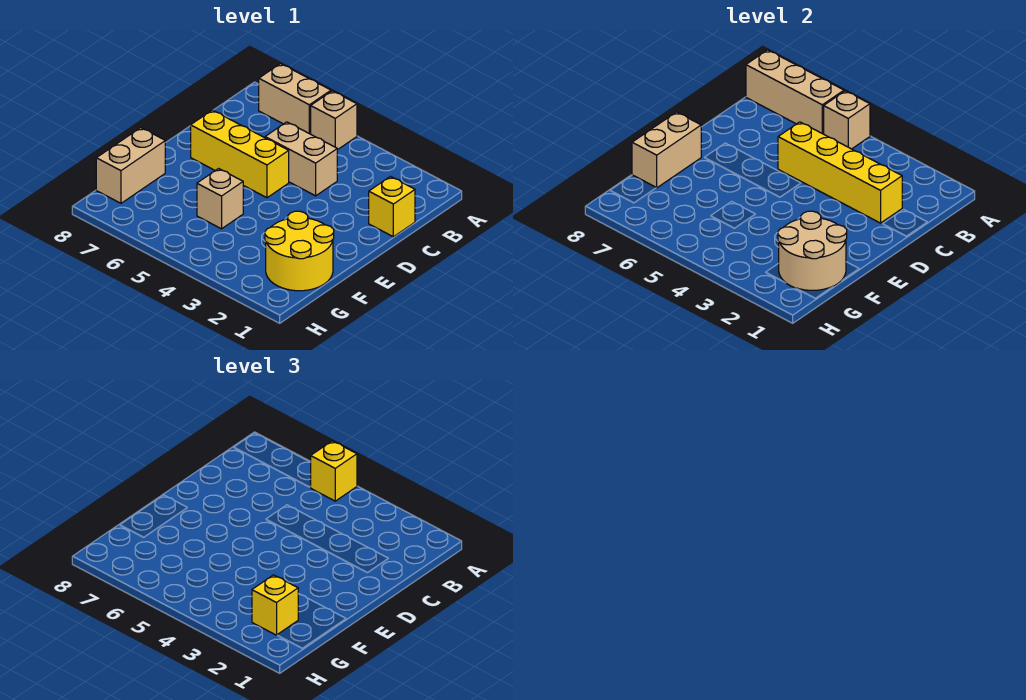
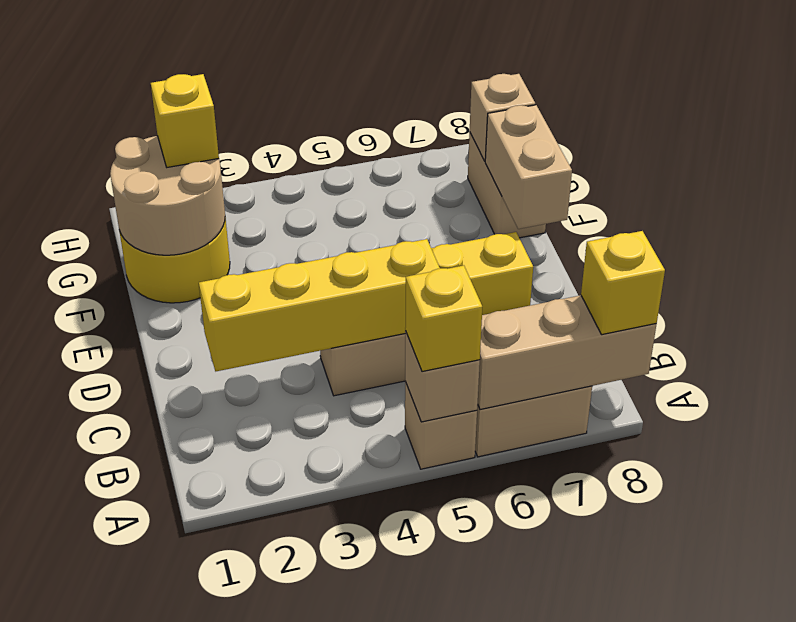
yellow 1x1 brick [369,177,415,237] -> yellow 1x1 brick moved to [581,231,665,335]
tan 1x1 brick [197,169,243,229] -> tan 1x1 brick moved to [470,74,535,161]

